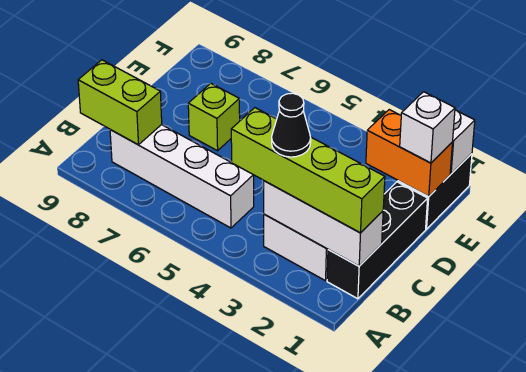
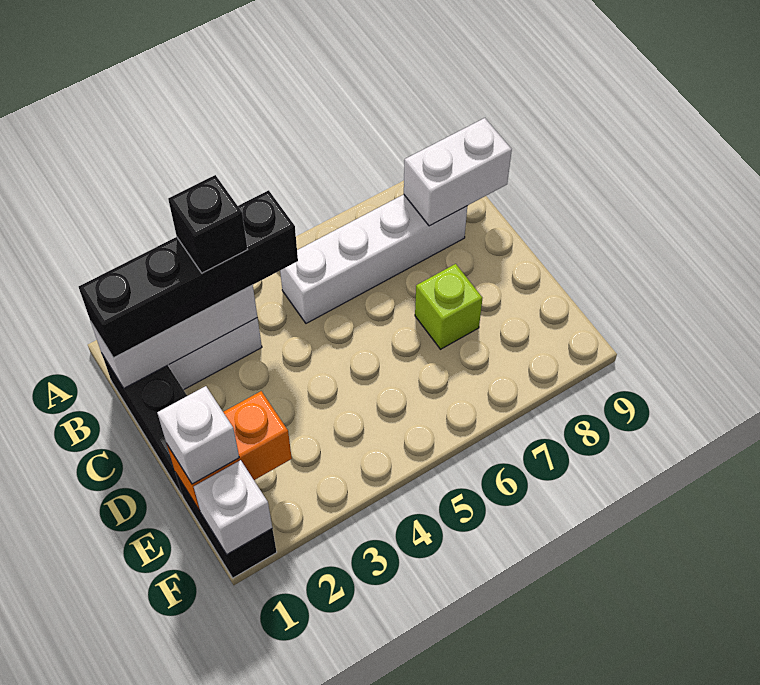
lime 1x4 brick [231,108,385,233] -> black 1x4 brick [79,190,298,358]
black 1x1 cone [272,93,311,157] -> black 1x1 brick [168,175,247,273]
lime 1x2 brick [78,60,162,145] -> white 1x2 brick [404,118,512,226]

